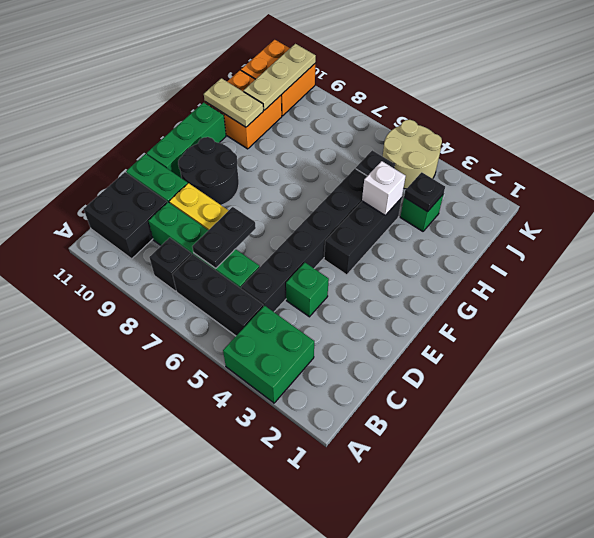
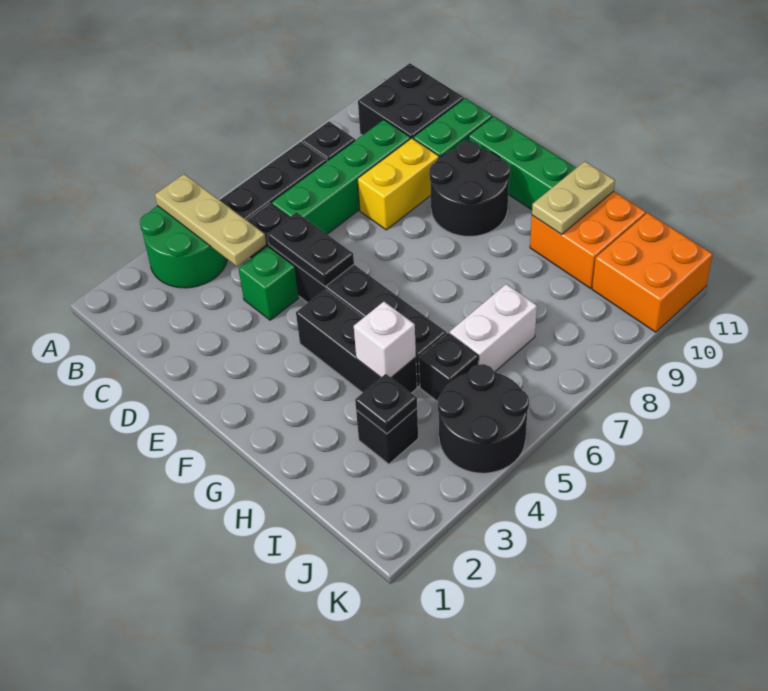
green 2x2 brick [223,306,314,403] -> green 2x2 round brick [140,206,227,288]
black 1x2 plate [192,207,256,268] -> black 1x2 plate moved to [268,212,354,286]
green 1x1 brick [400,195,443,231] -> black 1x1 brick [356,409,418,464]
none -> white 1x2 brick [449,284,537,372]
tan 1x3 plate [243,44,316,110] -> tan 1x3 plate moved to [155,174,266,266]
tan 2x2 round brick [383,120,442,189] -> black 2x2 round brick [438,364,529,473]

